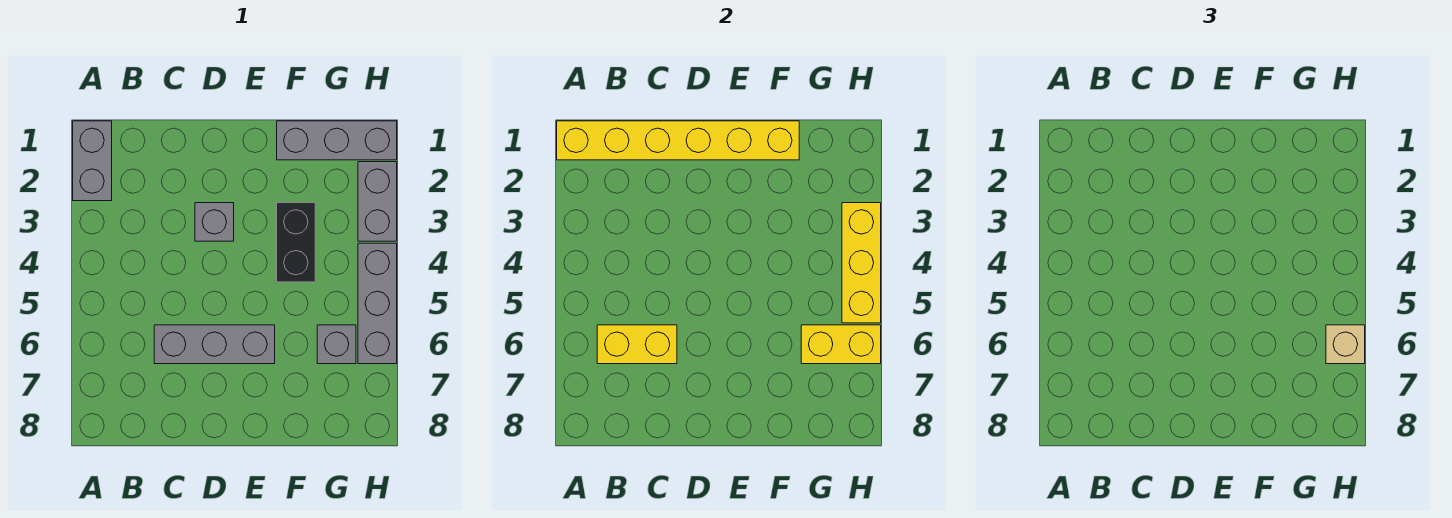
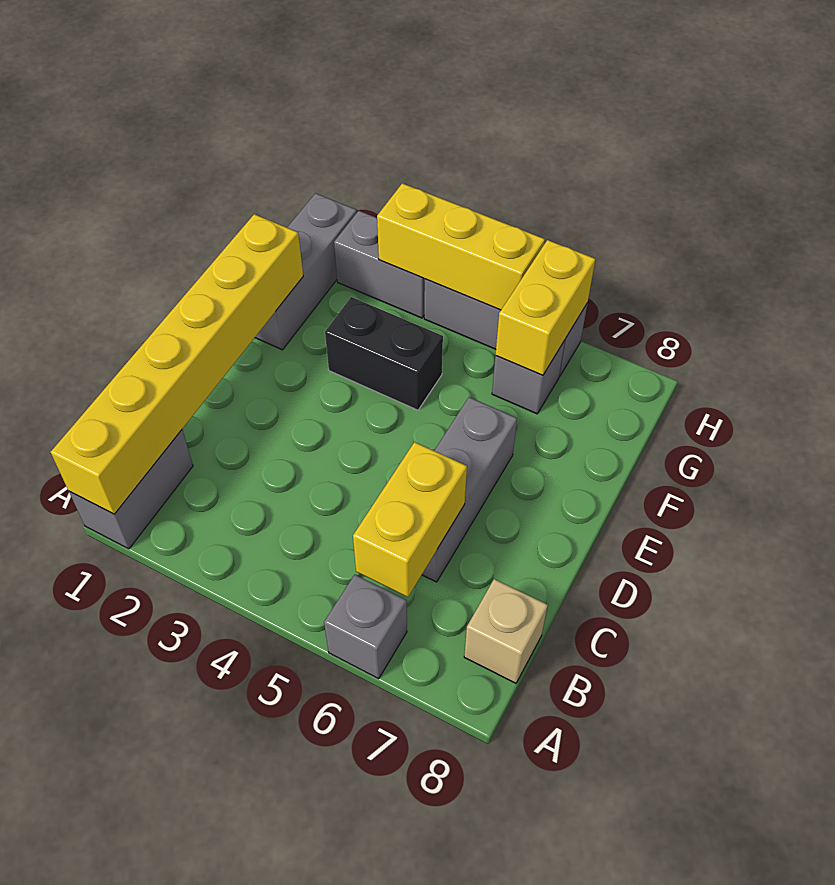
grey 1x2 brick [73,121,112,201] -> grey 1x2 brick turned to [69,430,193,549]
grey 1x1 brick [195,203,234,241] -> grey 1x1 brick moved to [324,575,407,679]
tan 1x1 brick [1326,325,1365,364] -> tan 1x1 brick moved to [464,579,548,683]

